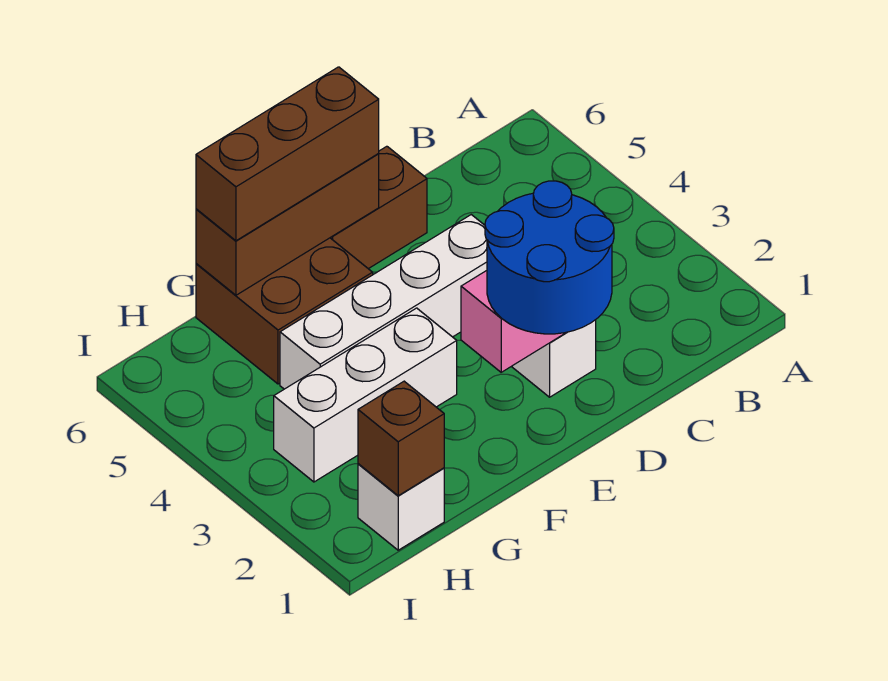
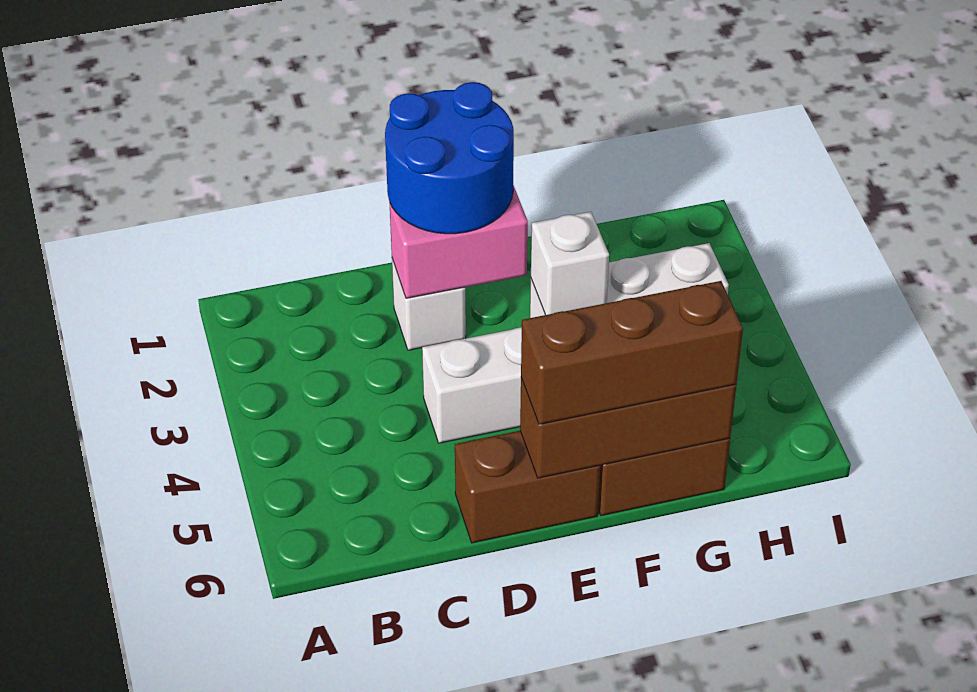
white 1x1 brick [358,464,444,550] -> white 1x1 brick moved to [531,212,609,315]
brown 1x1 brick [358,381,444,496] -> none

